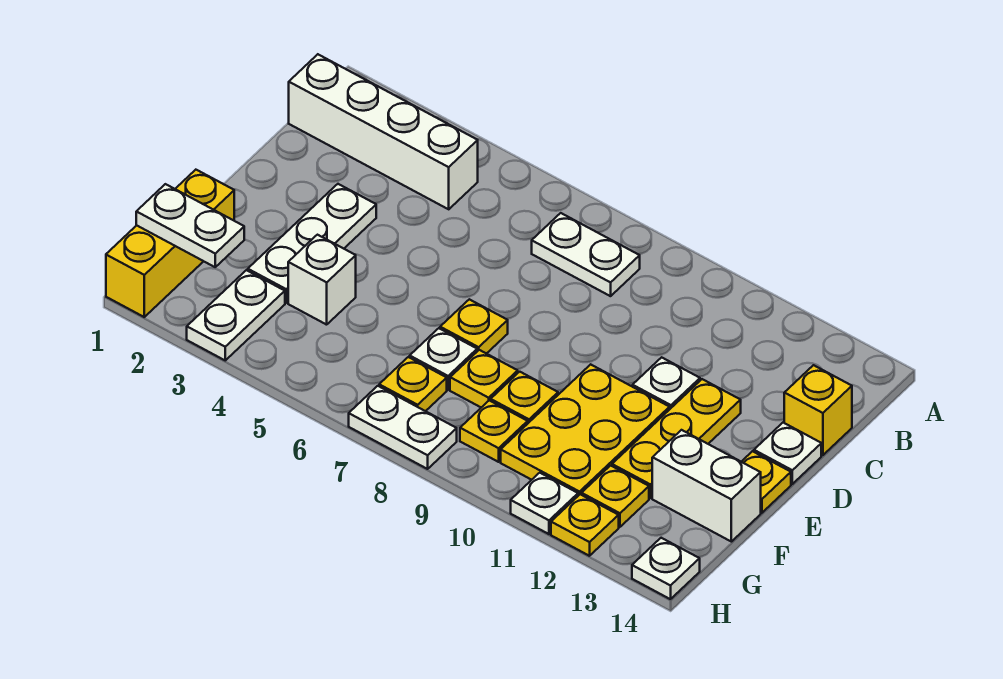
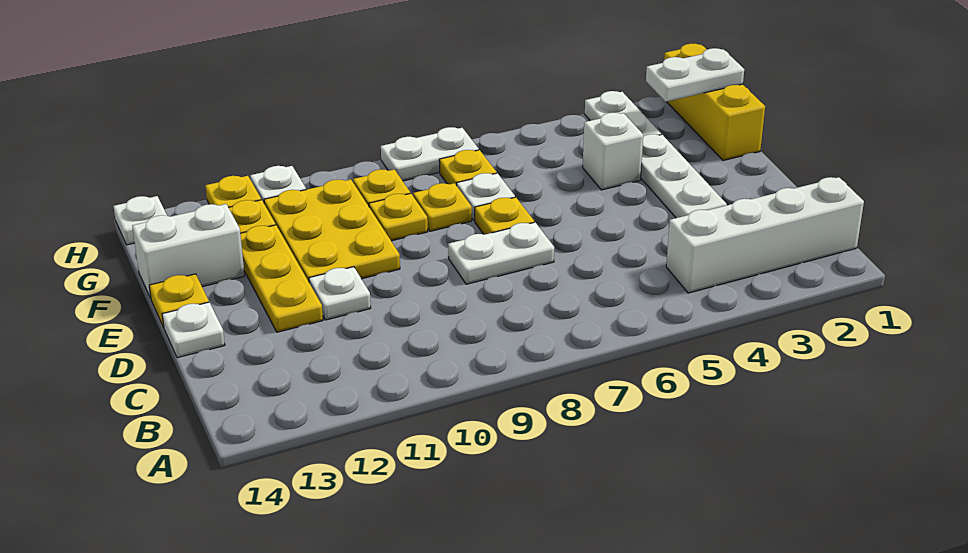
white 1x2 plate [532,213,640,296] -> white 1x2 plate moved to [448,222,554,284]
yellow 1x1 brick [784,365,852,455] -> none

